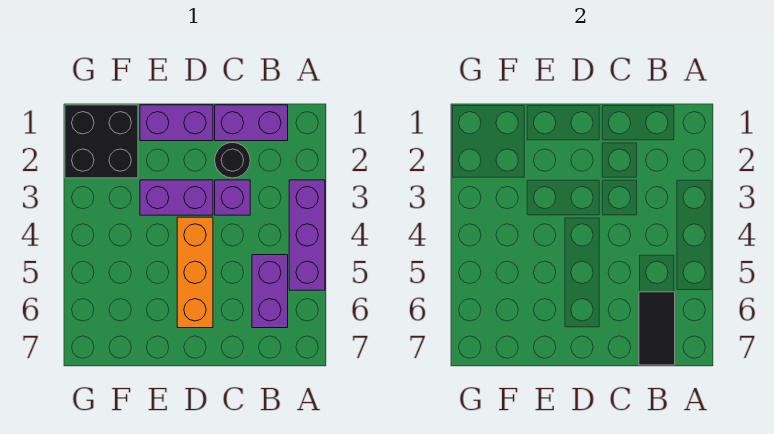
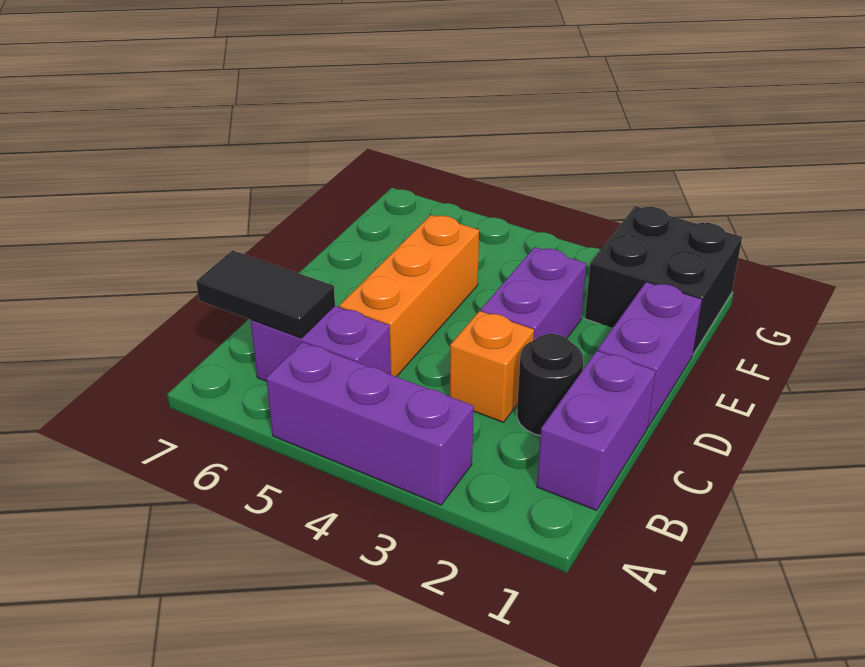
purple 1x1 brick [215,180,250,215] -> orange 1x1 brick [450,311,534,422]
orange 1x3 brick [177,217,213,328] -> orange 1x3 brick turned to [339,215,479,377]

